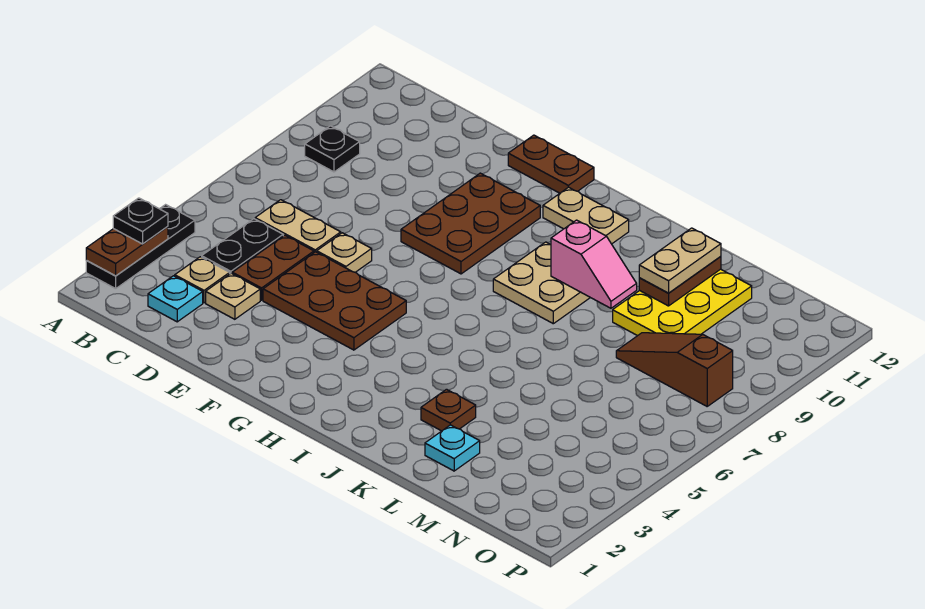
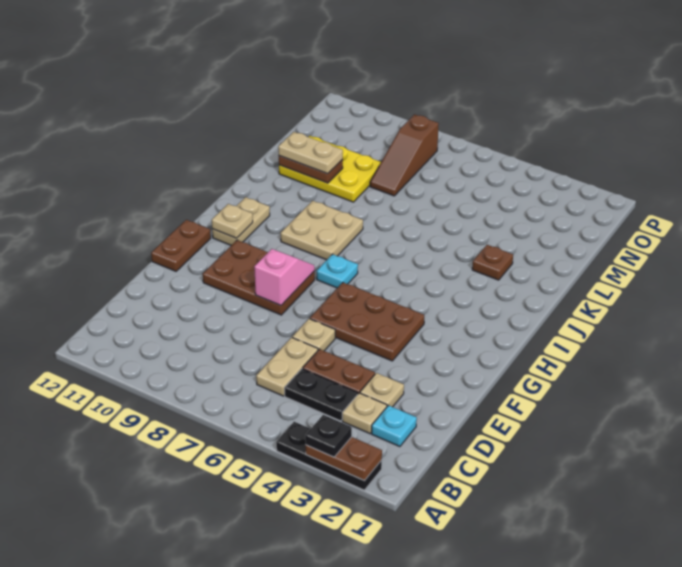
black 1x1 plate [305,126,360,172] -> none
brown 2x3 plate [263,252,406,350] -> brown 2x3 plate turned to [310,283,424,361]
none -> tan 1x1 plate [212,204,253,238]
pink 1x2 slope [551,220,637,308] -> pink 1x2 slope moved to [254,249,315,305]
cyan 1x1 plate [425,425,480,471] -> cyan 1x1 plate moved to [317,254,358,288]

